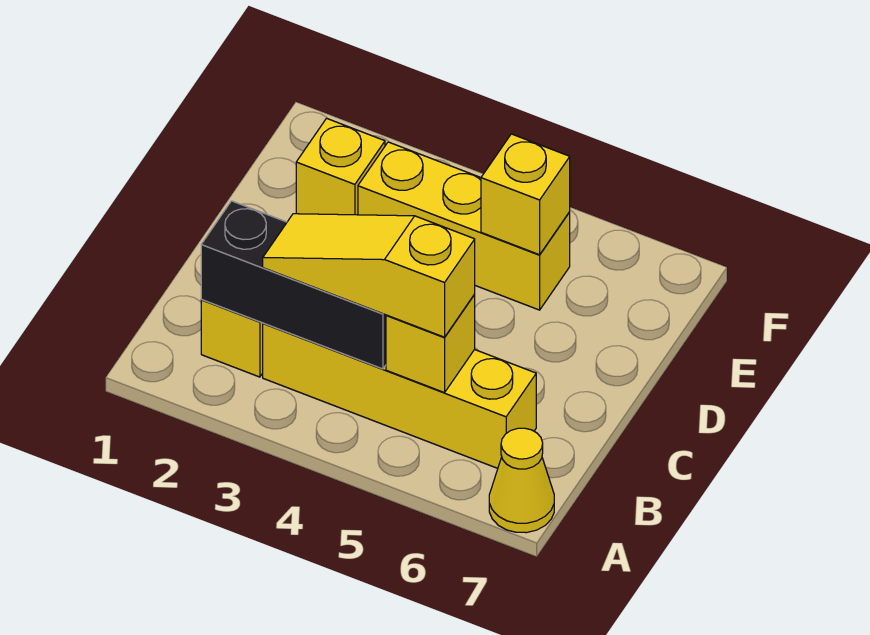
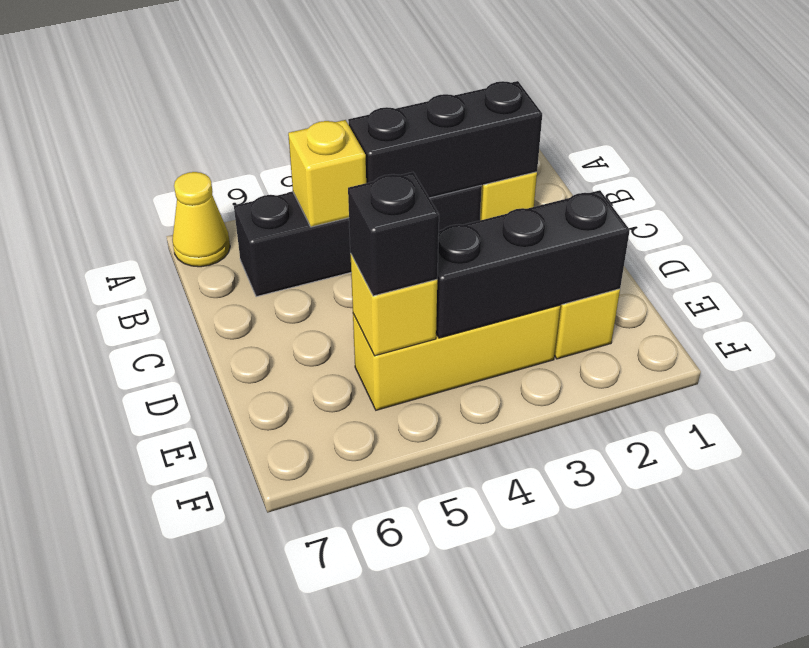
yellow 1x4 brick [263,323,536,468] -> black 1x4 brick [234,186,482,297]
yellow 1x3 slope [263,214,475,337] -> none
none -> black 1x3 brick [436,190,630,338]
none -> black 1x1 brick [348,172,439,296]

